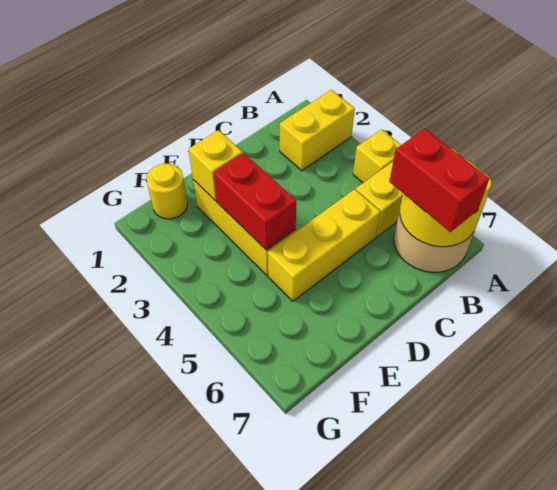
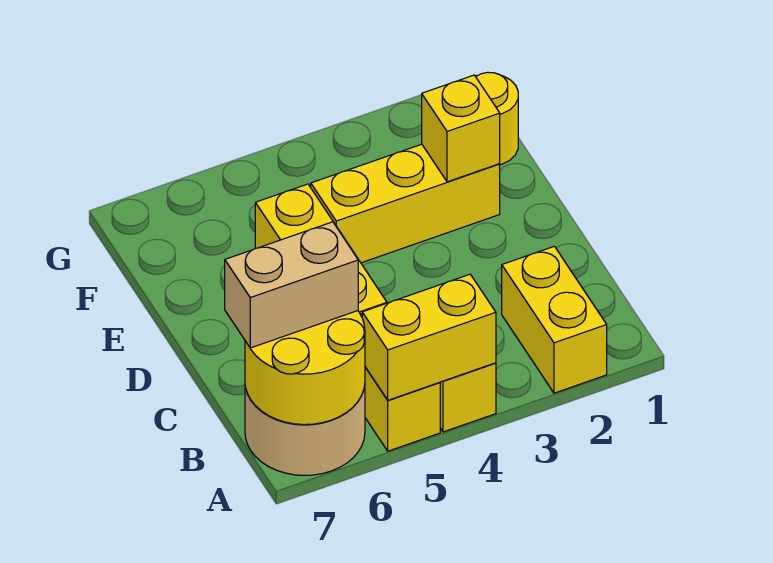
none -> yellow 1x2 brick [362,274,496,400]
red 1x2 brick [389,129,489,232] -> tan 1x2 brick [225,222,358,348]
red 1x2 brick [214,153,296,250] -> none

